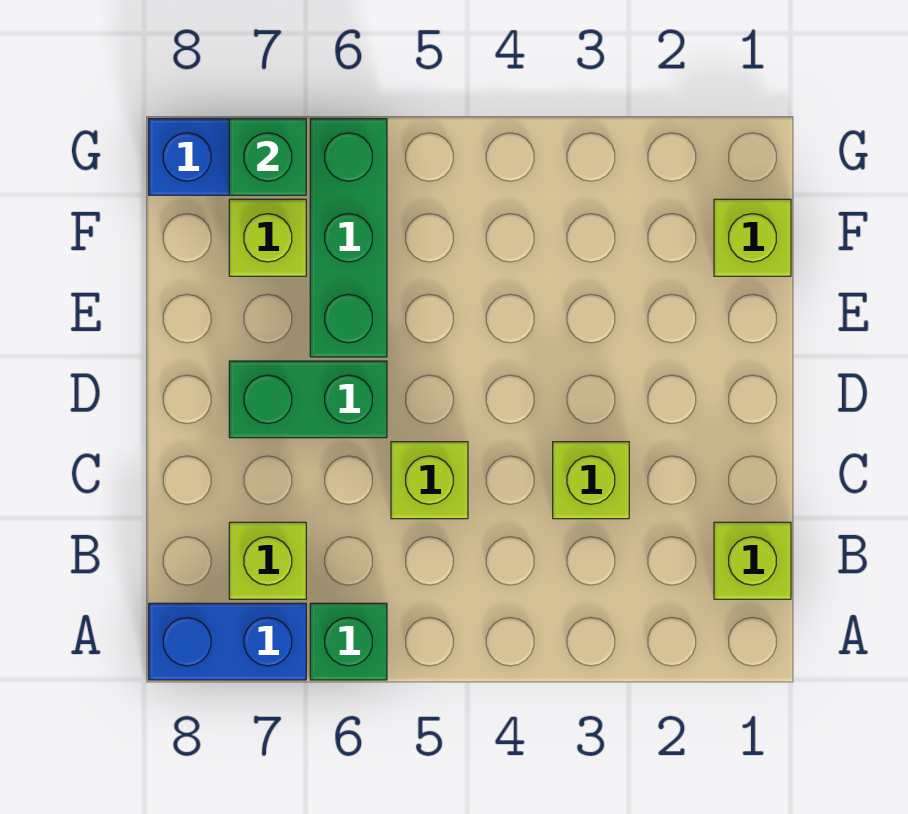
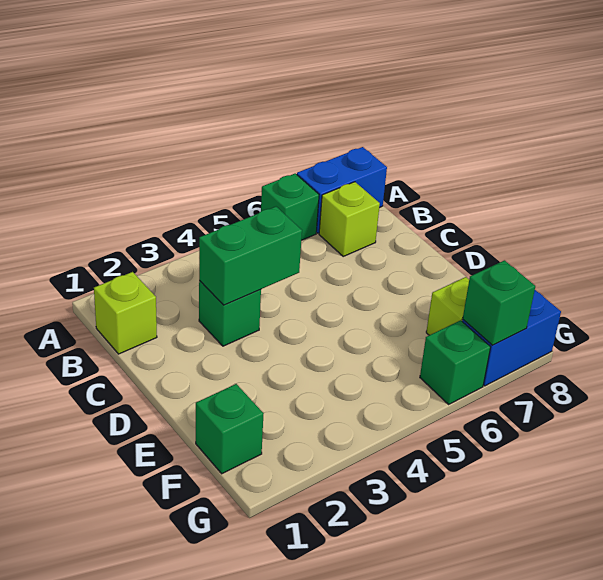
lime 1x1 brick [553,442,629,519] -> green 1x1 brick [199,281,261,346]
lime 1x1 brick [391,442,468,519] -> none
green 1x2 brick [229,361,387,438] -> green 1x2 brick moved to [199,207,302,305]
green 1x3 brick [310,119,387,357] -> green 1x1 brick [420,320,490,404]
lime 1x1 brick [714,199,791,276] -> green 1x1 brick [196,384,264,474]

